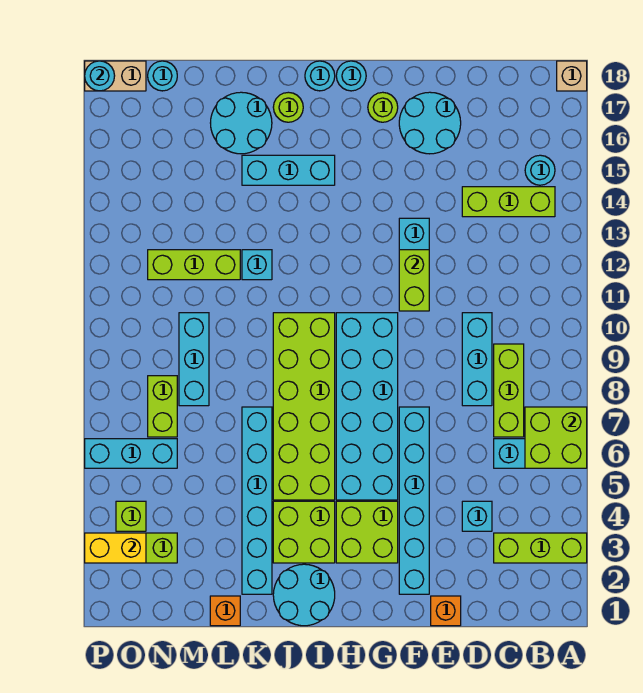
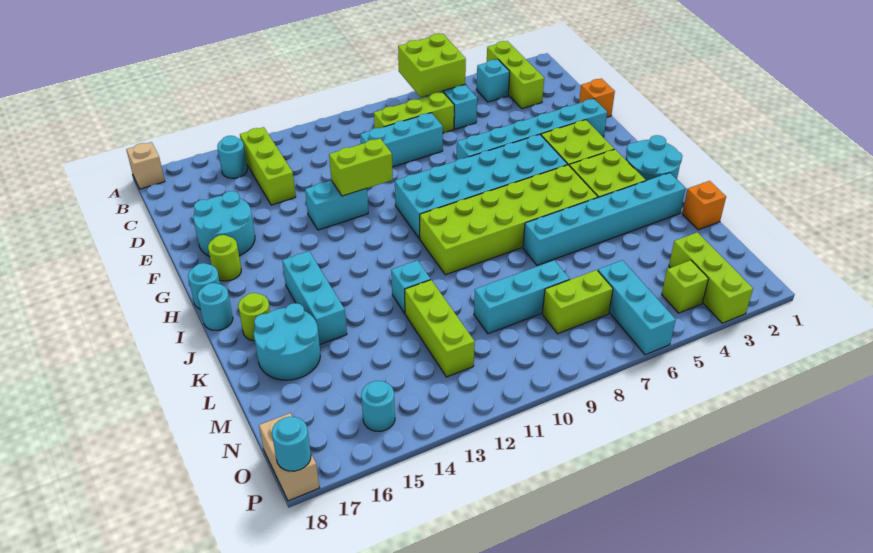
cyan 1x1 brick [462,501,492,531] -> cyan 1x1 brick moved to [476,59,510,102]
cyan 1x1 round brick [148,61,177,91] -> cyan 1x1 round brick moved to [361,381,395,431]
yellow 1x2 brick [85,533,146,563] -> none

